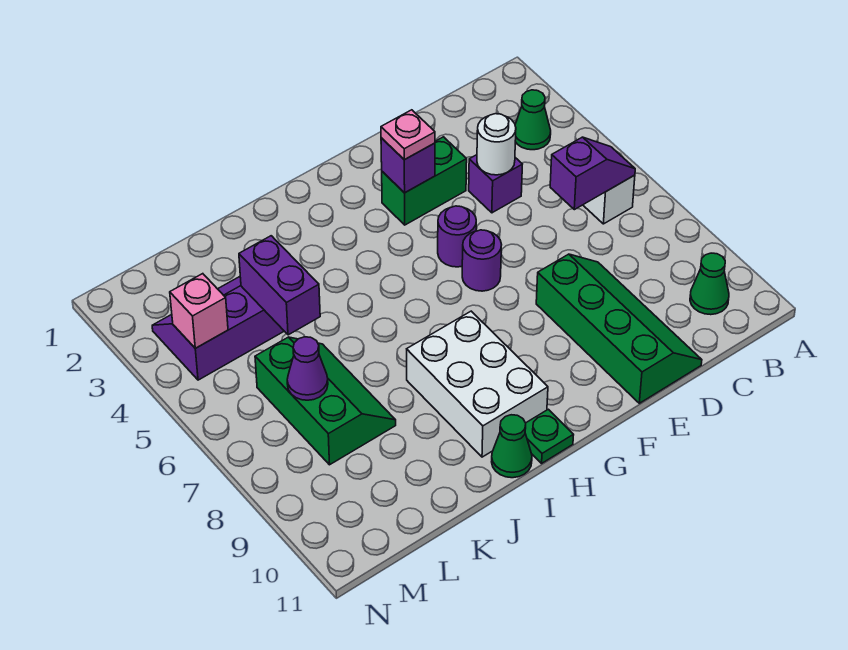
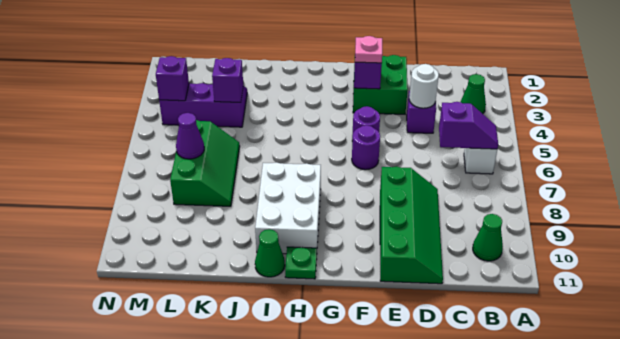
green 1x2 brick [382,137,467,225] -> green 2x2 brick [353,55,408,114]
purple 1x2 brick [239,236,320,335] -> purple 1x1 brick [212,58,243,102]
pink 1x1 brick [170,274,228,348] -> purple 1x1 brick [156,56,189,101]

